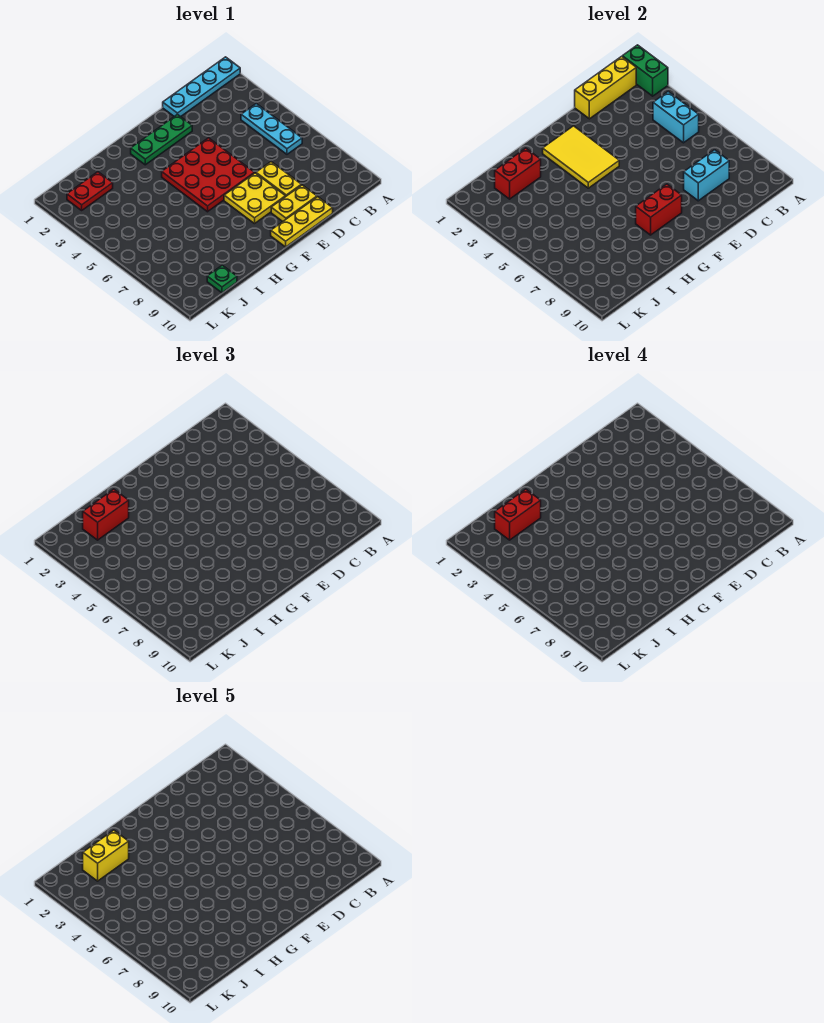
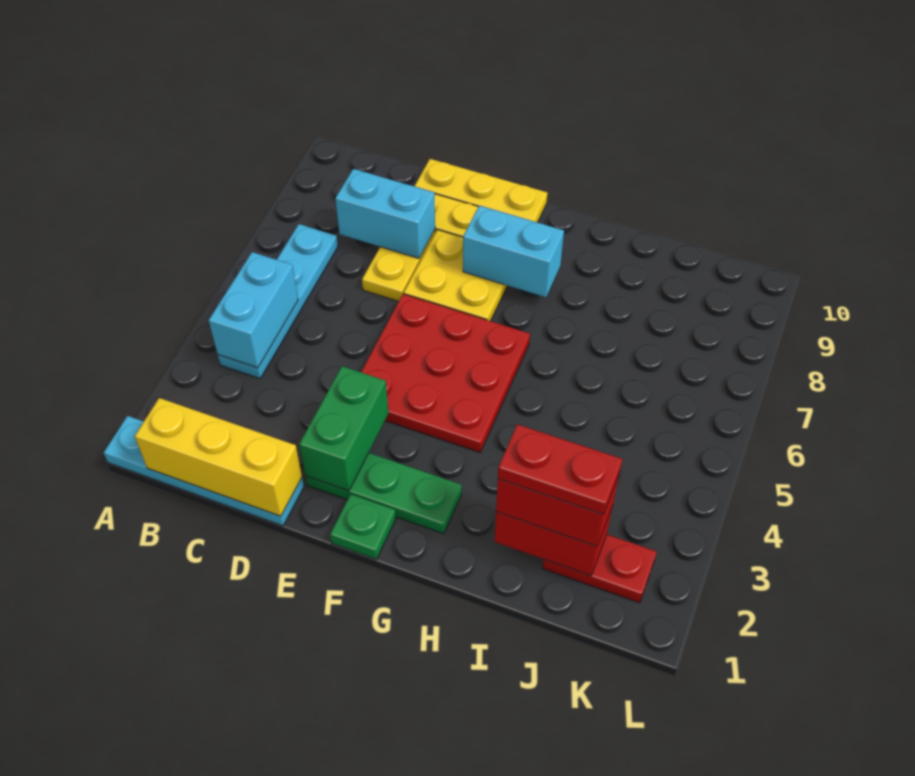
green 1x2 brick [622,45,668,96] -> green 1x2 brick moved to [299,366,388,491]
cyan 1x3 plate [241,104,302,154] -> cyan 1x4 plate [218,224,338,378]
yellow 2x3 tile [543,126,619,188] -> none
red 1x2 brick [636,184,682,235] -> cyan 1x2 brick [463,206,564,297]
red 1x2 brick [495,489,541,540] -> red 1x2 plate [498,424,622,514]
yellow 1x2 brick [83,830,129,881] -> none
green 1x1 plate [207,265,237,293] -> green 1x1 plate moved to [330,494,396,559]

